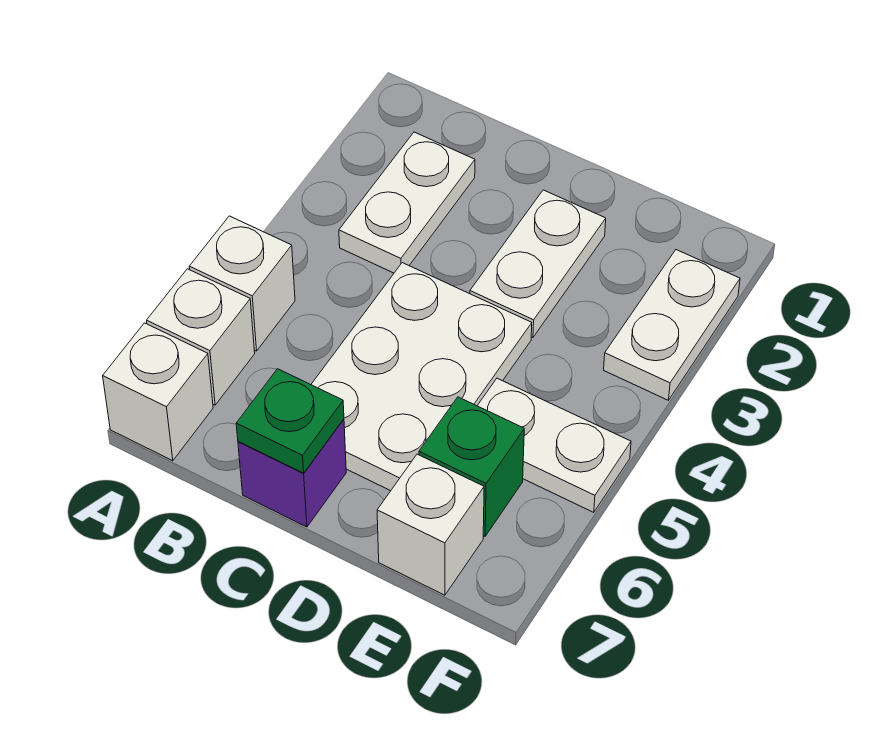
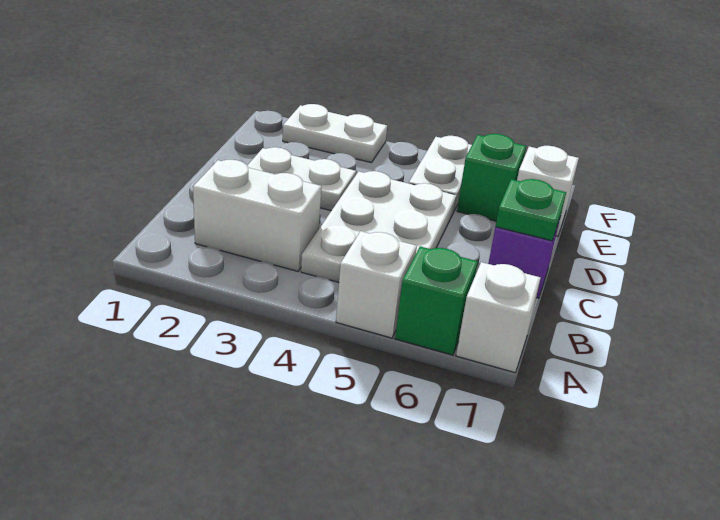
white 1x1 brick [147,269,255,405] -> green 1x1 brick [395,246,478,355]
white 1x2 plate [339,132,475,273] -> white 1x2 brick [193,160,322,271]
white 2x3 plate [311,263,532,491] -> white 2x3 plate turned to [301,171,456,282]

